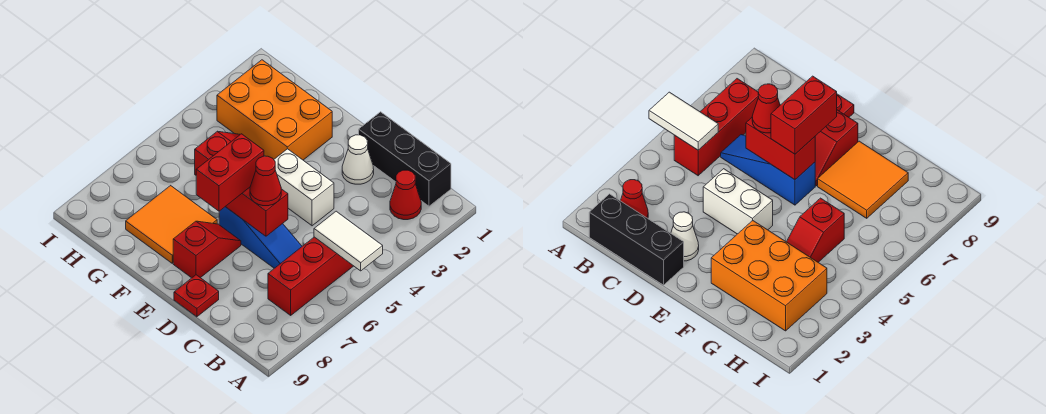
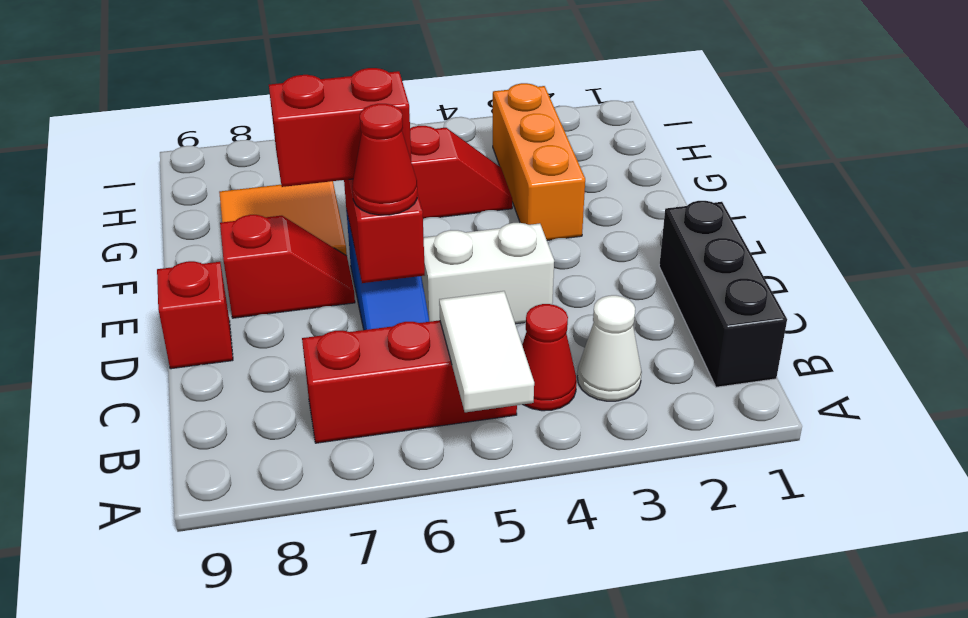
red 1x1 cone [390,170,421,220] -> red 1x1 cone moved to [522,304,577,411]
white 1x1 cone [342,135,374,184] -> white 1x1 cone moved to [577,295,642,401]
white 1x2 brick [274,149,334,226] -> white 1x2 brick turned to [422,223,554,324]
red 1x1 plate [174,275,219,317] -> red 1x1 brick [157,261,233,369]
orange 2x3 brick [217,60,332,160] -> orange 1x3 brick [493,83,585,240]

